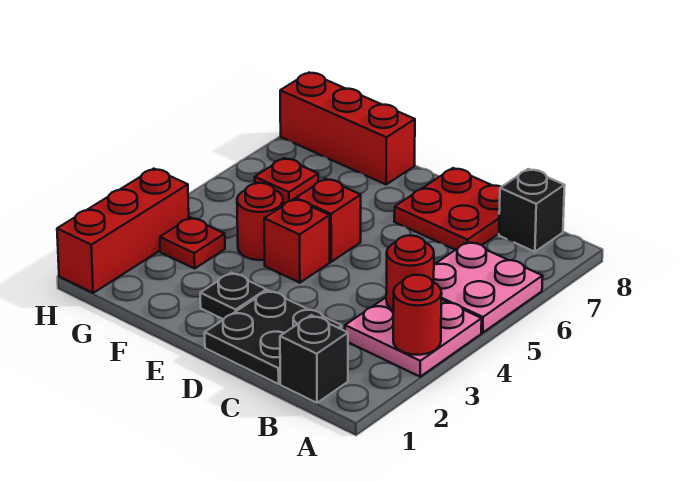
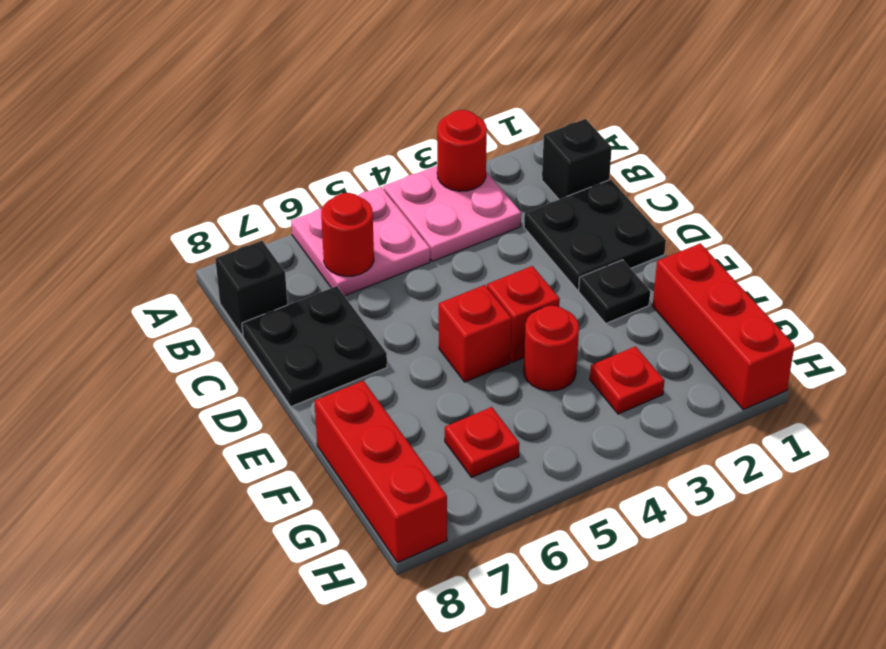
red 1x1 round brick [386,236,434,310] -> red 1x1 round brick moved to [321,193,374,276]
red 2x2 plate [394,168,501,250] -> black 2x2 plate [242,286,387,407]
red 1x3 brick [57,169,189,293] -> red 1x3 brick turned to [653,243,795,410]

